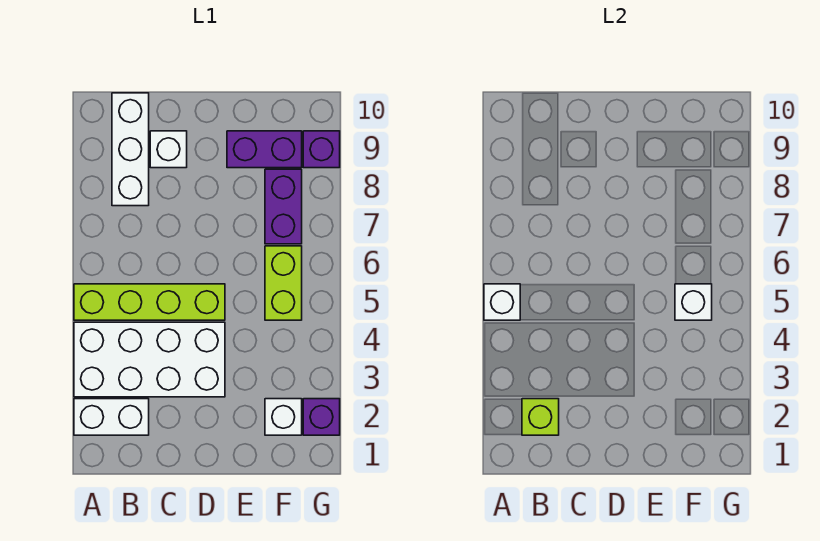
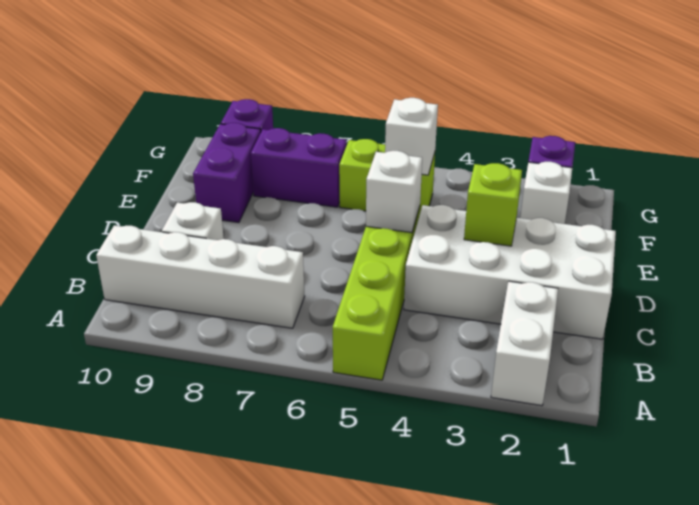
white 2x4 brick [74,322,225,397] -> white 2x4 brick turned to [404,205,616,339]
white 1x1 brick [484,284,520,320] -> white 1x1 brick moved to [366,151,422,233]
lime 1x1 brick [522,399,559,435] -> lime 1x1 brick moved to [464,163,522,246]
white 1x3 brick [112,93,149,206] -> white 1x4 brick [96,225,305,328]

